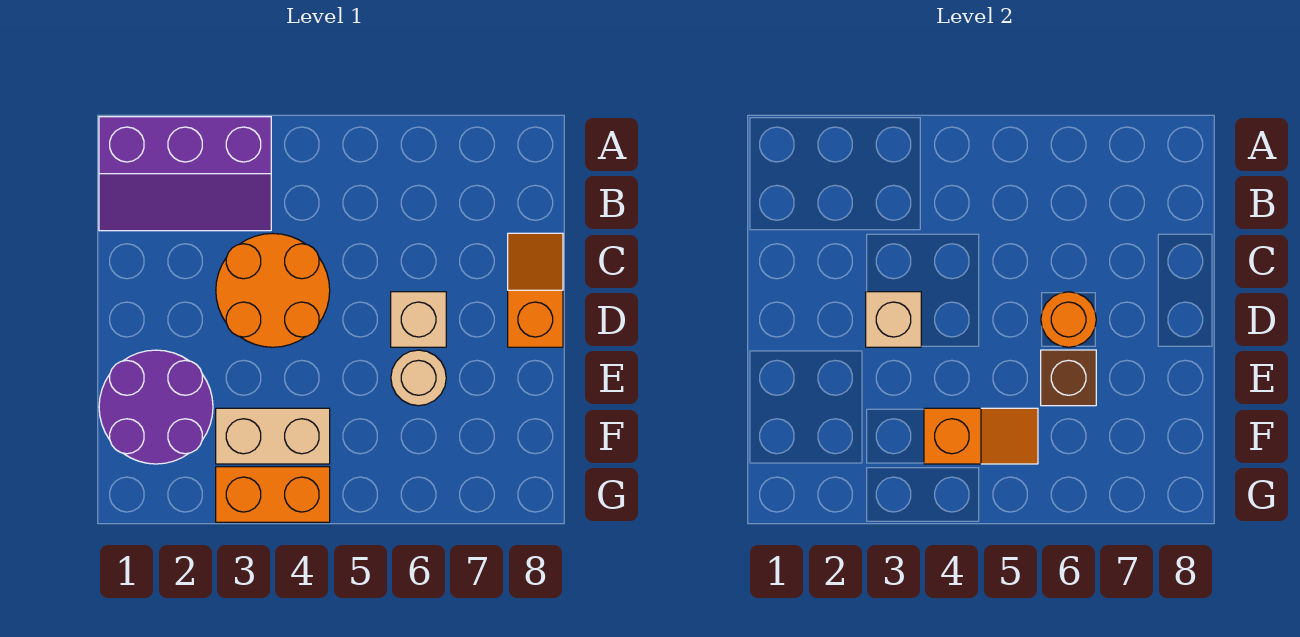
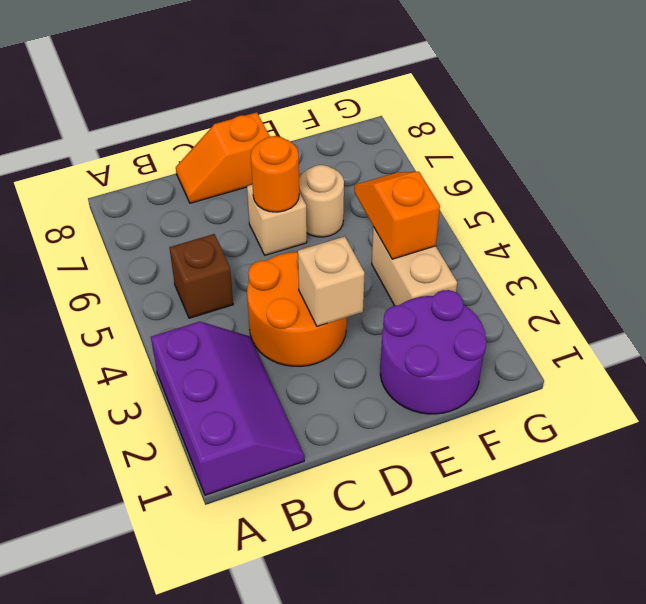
brown 1x1 brick [1041,350,1096,406] -> brown 1x1 brick moved to [169,234,233,318]
orange 1x2 brick [216,467,330,522] -> none

